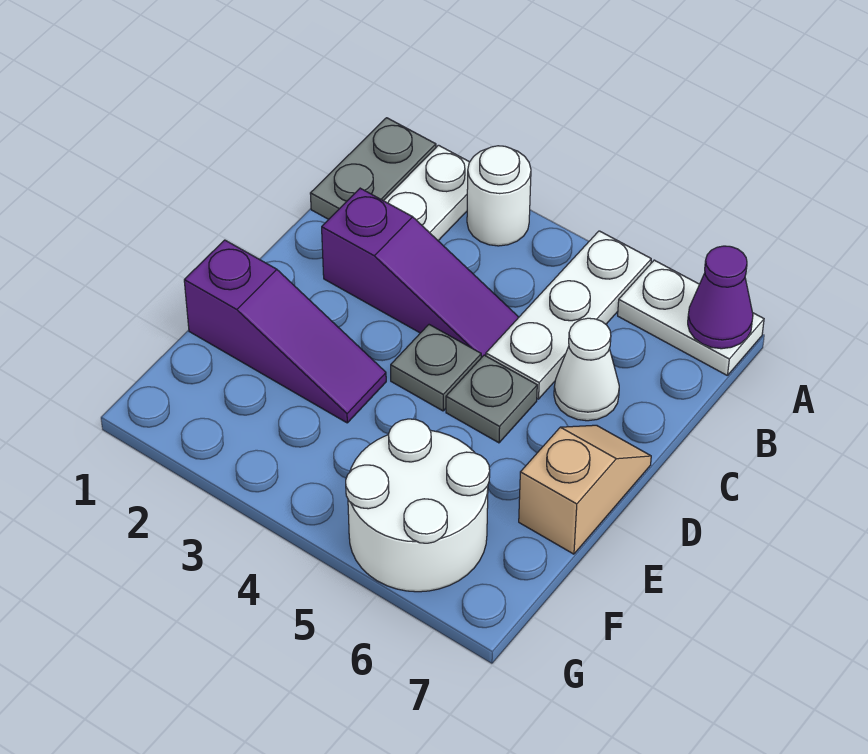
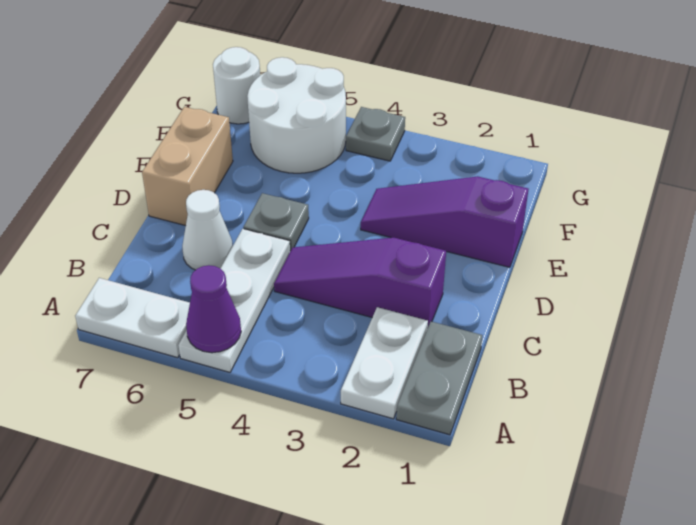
white 1x1 round brick [467,146,531,246] -> white 1x1 round brick moved to [213,47,260,124]
purple 1x1 cone [688,246,753,349] -> purple 1x1 cone moved to [186,265,241,353]
grey 1x1 plate [391,325,481,411] -> grey 1x1 plate moved to [346,107,405,161]
tan 1x2 slope [519,425,651,554] -> tan 1x2 brick [142,107,233,226]

